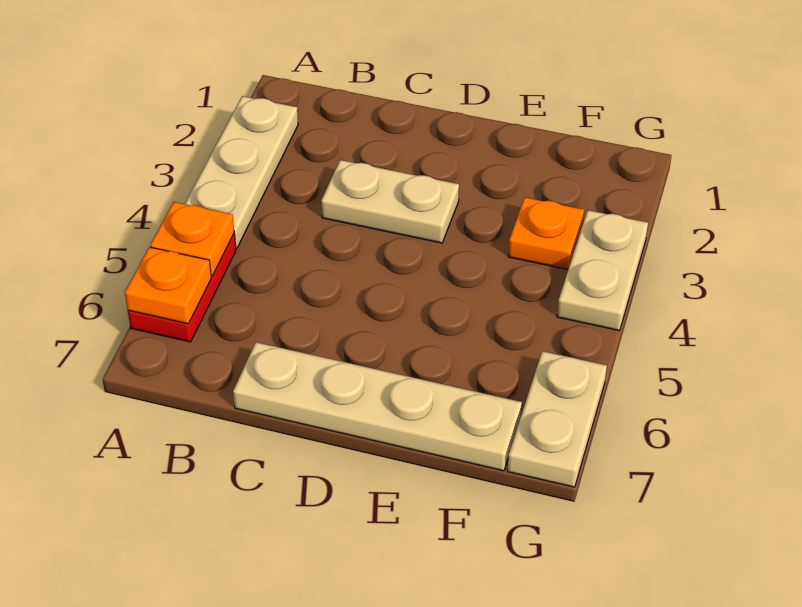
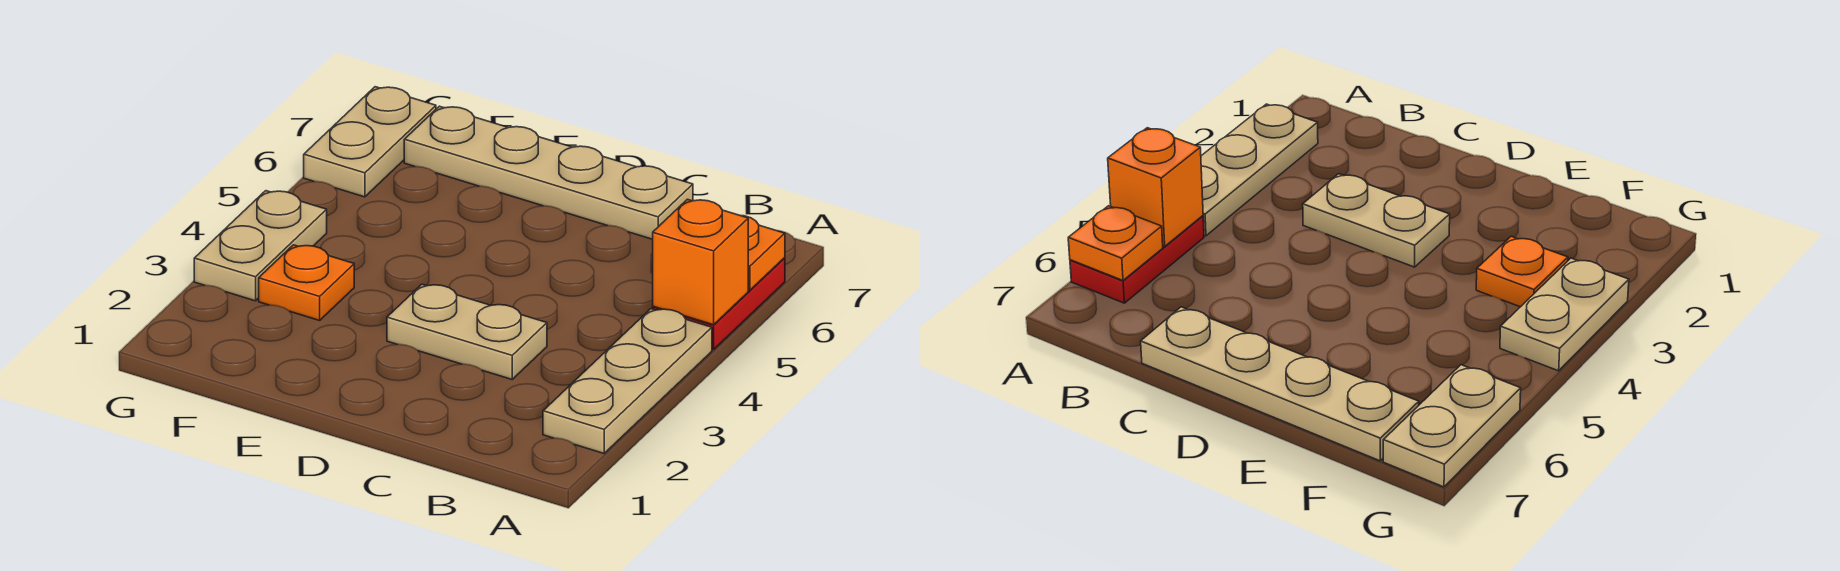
orange 1x1 plate [150,202,234,276] -> orange 1x1 brick [653,199,748,325]

